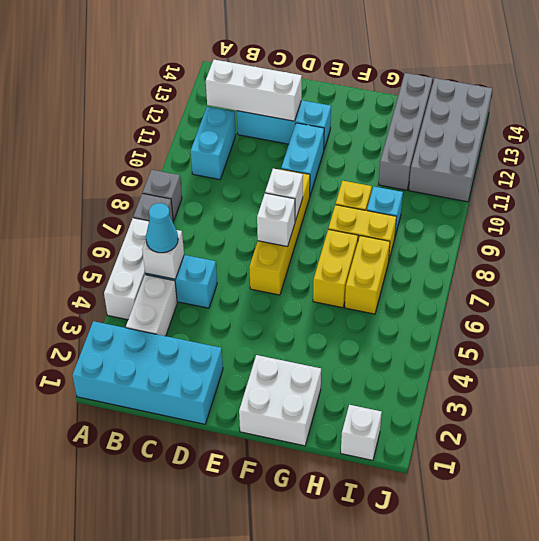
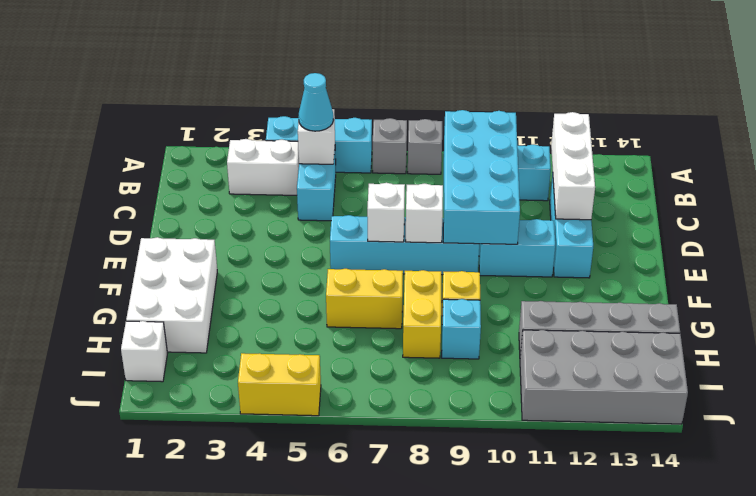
cyan 2x4 brick [72,321,223,424] -> cyan 2x4 brick moved to [443,110,520,244]
white 1x3 brick [104,218,149,320] -> cyan 1x3 brick [266,116,372,173]
yellow 1x4 brick [249,169,310,295] -> cyan 1x4 brick [330,215,479,275]
white 2x2 brick [239,355,321,446] -> white 2x3 brick [126,237,217,353]
yellow 1x2 brick [345,236,390,314] -> yellow 1x2 brick moved to [238,353,321,416]

